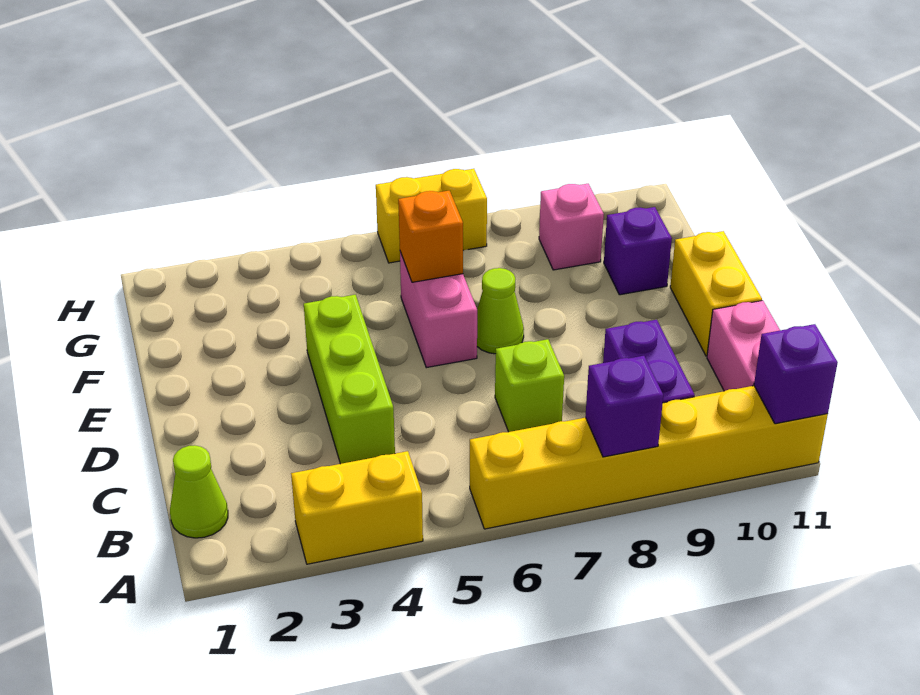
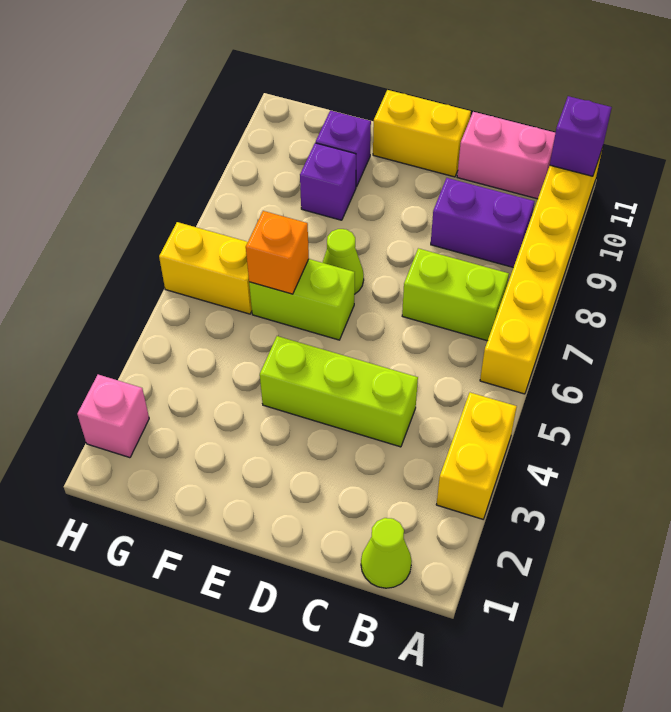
purple 1x1 brick [585,356,663,457] -> purple 1x1 brick moved to [300,143,356,220]
lime 1x1 brick [495,339,564,432] -> lime 1x2 brick [402,248,509,341]
pink 1x2 brick [400,252,477,368] -> lime 1x2 brick [249,259,355,340]
pink 1x1 brick [539,184,604,270] -> pink 1x1 brick moved to [77,375,149,458]
yellow 1x2 brick [376,169,487,263] -> yellow 1x2 brick turned to [159,222,252,314]

